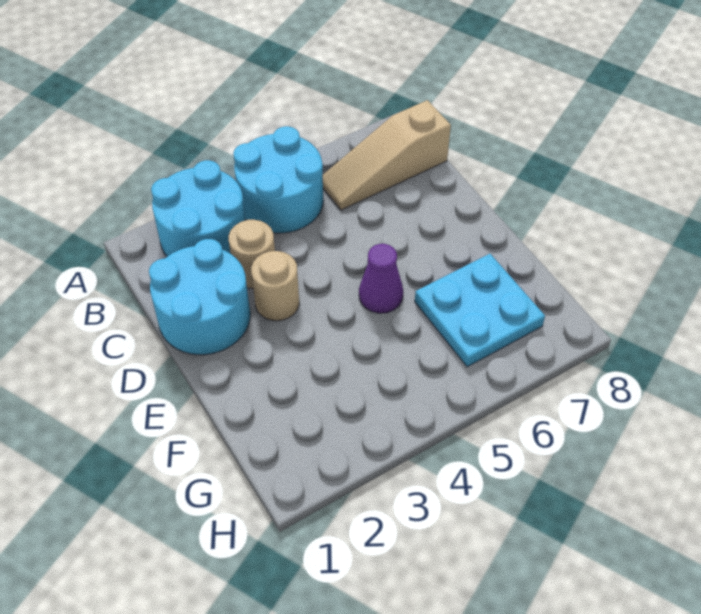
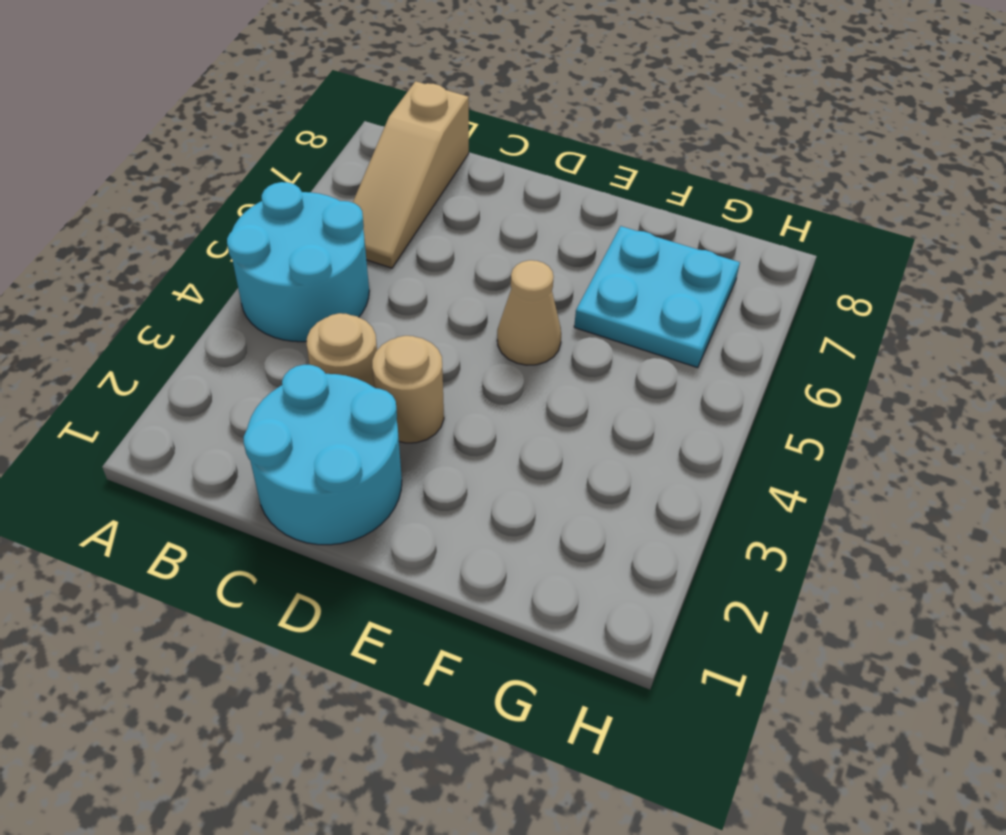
cyan 2x2 round brick [151,160,245,256] -> none
purple 1x1 cone [359,244,403,313] -> tan 1x1 cone [497,260,561,365]

